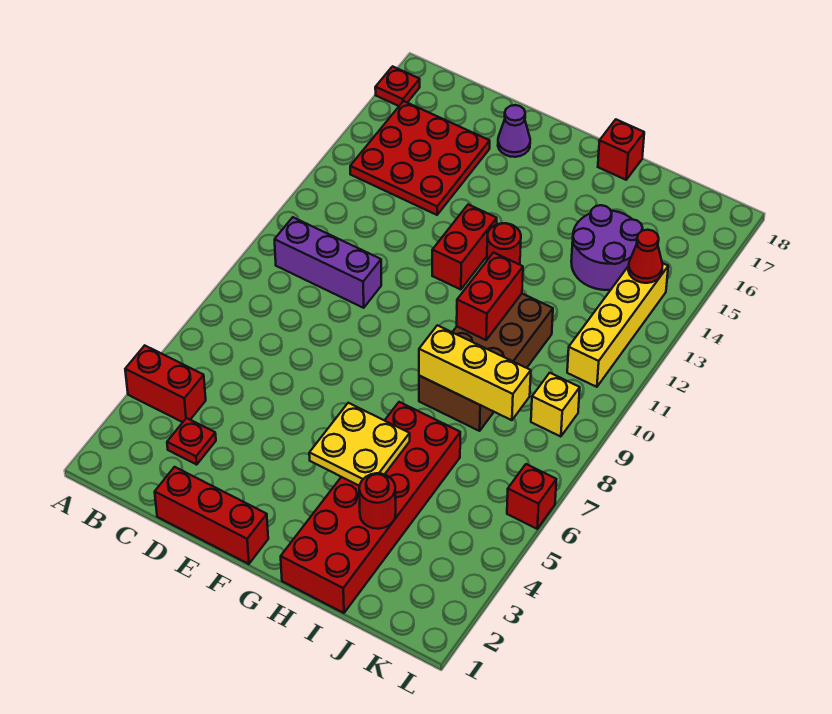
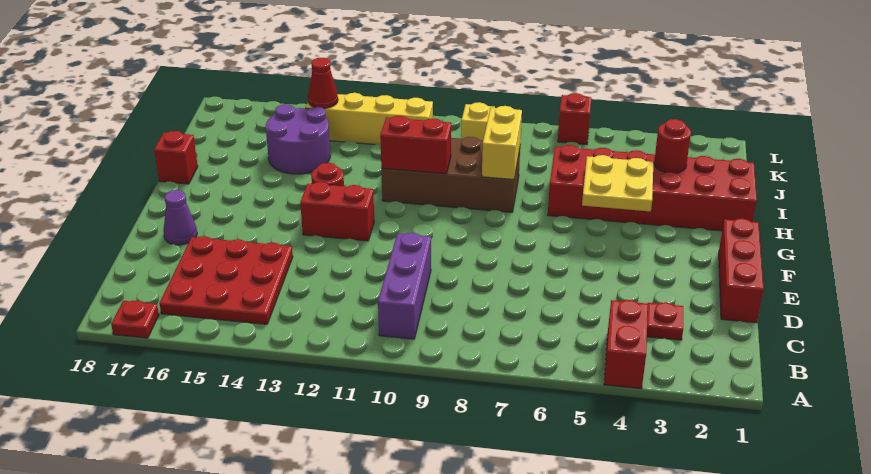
yellow 1x3 brick [419,325,531,420] -> yellow 1x2 brick [482,106,522,180]

